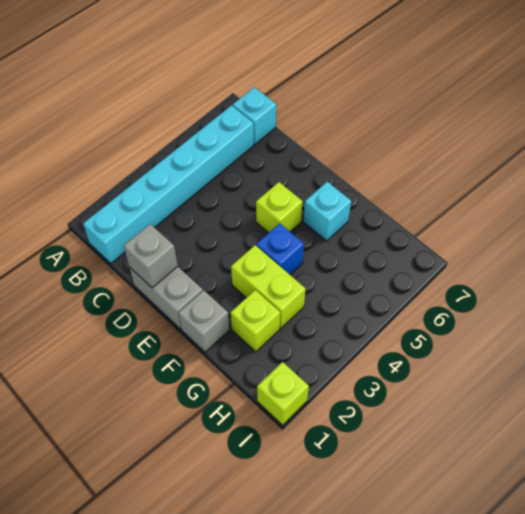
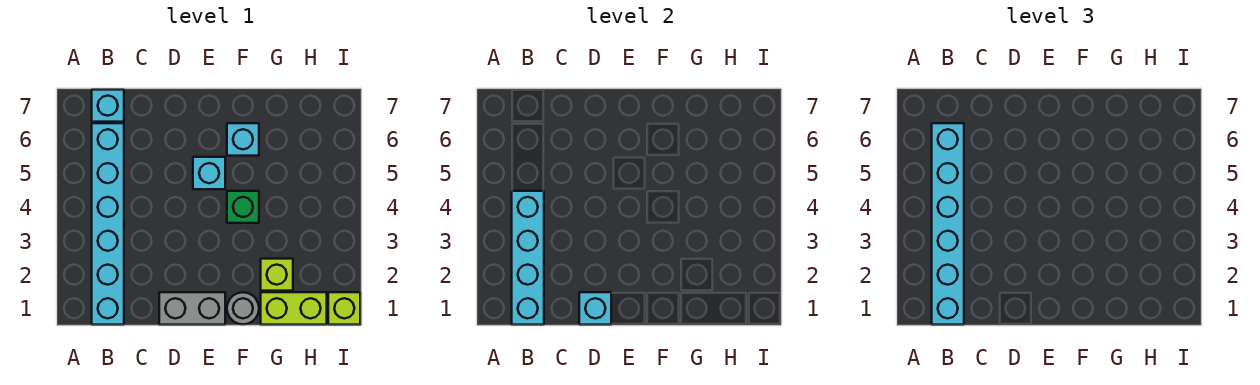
none -> cyan 1x4 brick [512,191,544,325]
none -> cyan 1x6 brick [932,123,964,325]
grey 1x1 brick [124,224,178,288] -> cyan 1x1 brick [579,292,611,325]
lime 1x1 brick [256,182,303,233] -> cyan 1x1 brick [193,157,225,189]
grey 1x1 brick [179,290,229,352] -> grey 1x1 round brick [227,292,259,324]
lime 1x2 brick [231,245,306,328] -> lime 1x2 brick moved to [261,292,327,325]
blue 1x1 brick [256,223,304,275] -> green 1x1 brick [227,191,259,223]

